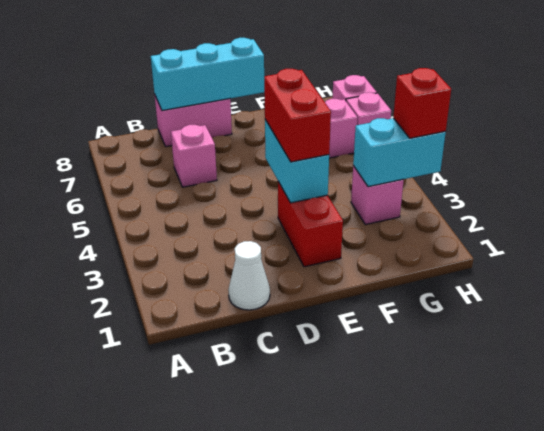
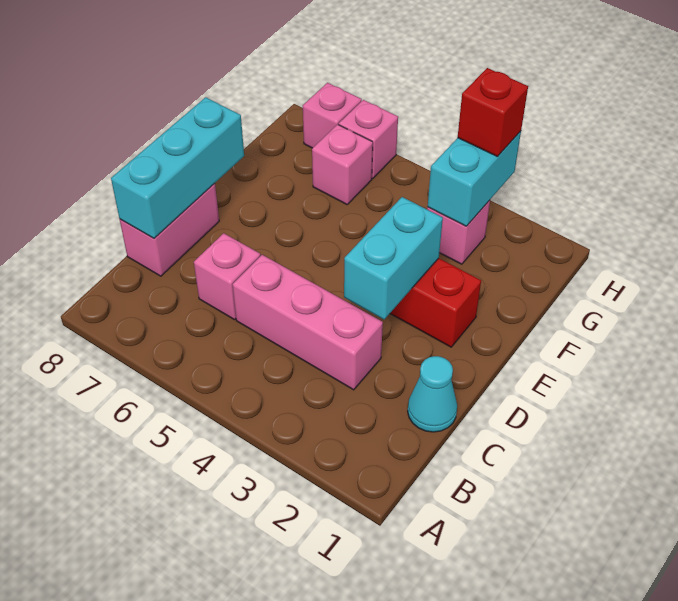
white 1x1 cone [228,241,270,310] -> cyan 1x1 cone [408,356,457,432]
none -> pink 1x3 brick [233,255,383,390]
cyan 1x2 brick [265,120,329,203] -> cyan 1x2 brick turned to [344,197,443,319]
red 1x2 brick [264,69,331,162] -> none

